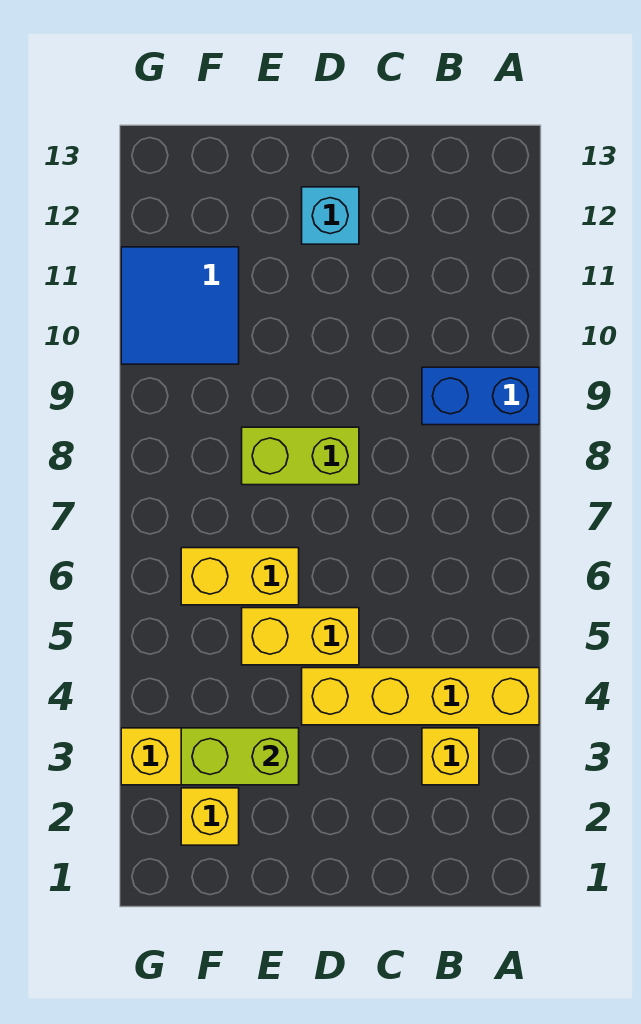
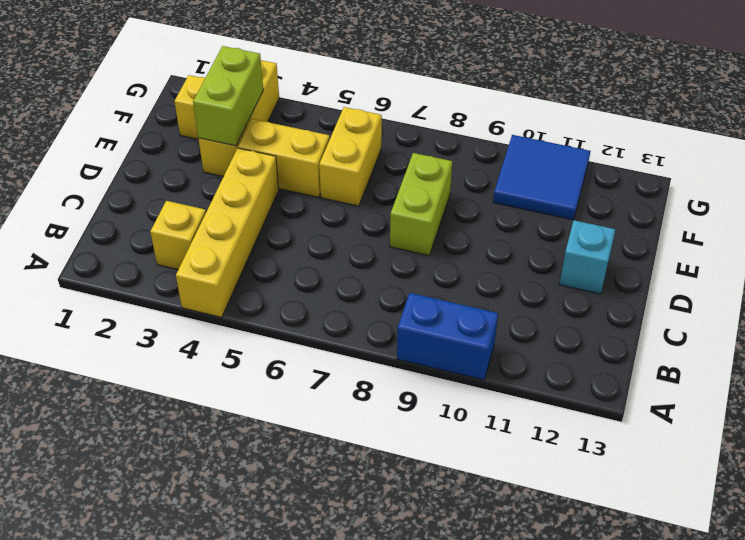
blue 1x2 brick [422,367,539,425] -> blue 1x2 brick turned to [397,293,498,380]
yellow 1x2 brick [242,608,359,665] -> yellow 1x2 brick turned to [238,119,330,197]

